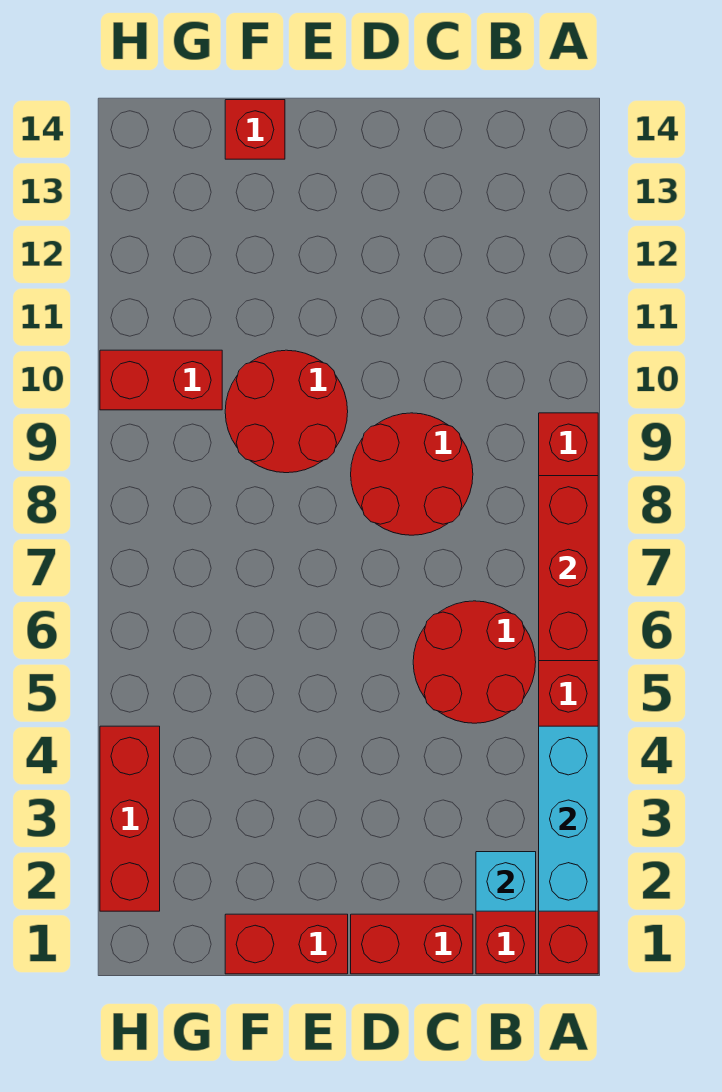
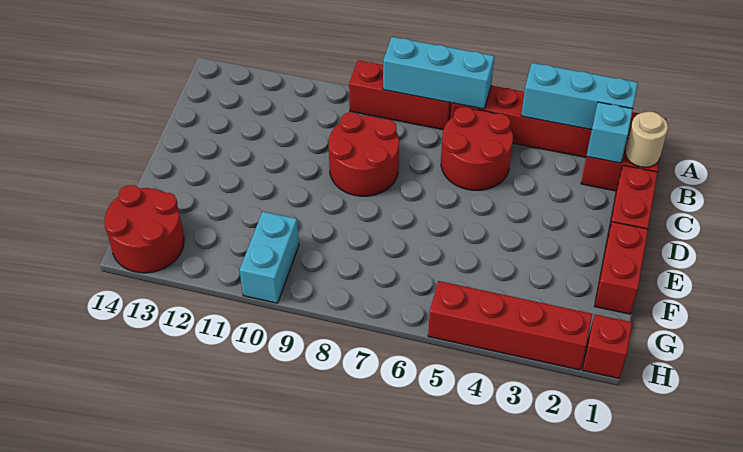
red 1x3 brick [539,476,598,661] -> cyan 1x3 brick [383,37,494,109]
none -> tan 1x1 round brick [625,112,668,167]
red 2x2 round brick [225,350,348,473] -> red 2x2 round brick moved to [105,185,184,273]
red 1x1 brick [225,100,285,159] -> red 1x1 brick moved to [582,314,632,379]
red 1x2 brick [100,350,222,410] -> cyan 1x2 brick [240,212,299,303]
red 1x3 brick [100,726,160,911] -> red 1x4 brick [428,281,592,370]

